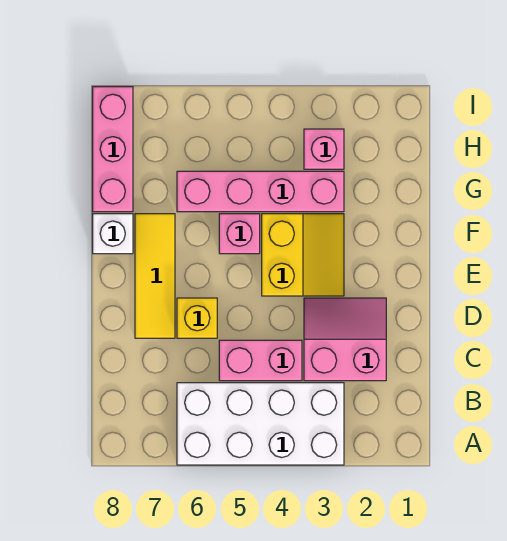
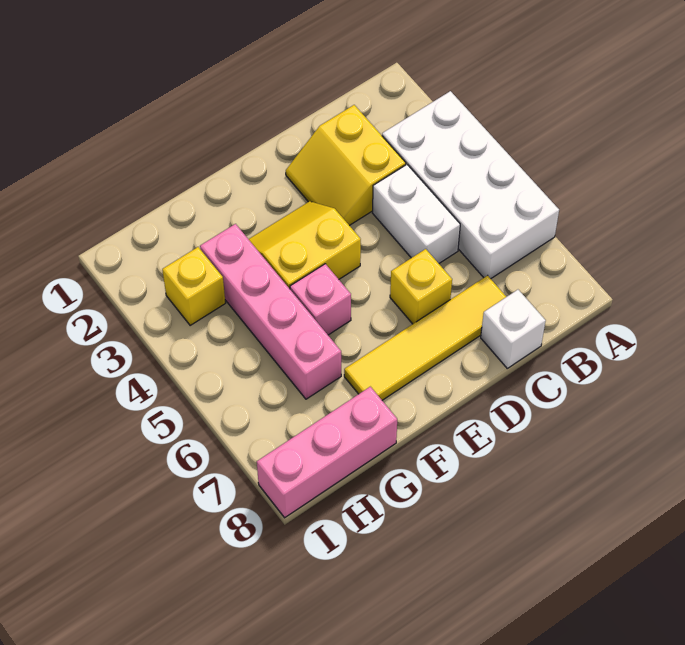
pink 2x2 slope [304,298,386,381] -> yellow 2x2 slope [286,105,406,226]
pink 1x2 brick [219,340,302,381] -> white 1x2 brick [373,165,460,263]
yellow 1x3 tile [135,214,175,338] -> yellow 1x4 tile [344,275,506,400]
white 1x1 brick [93,214,133,254] -> white 1x1 brick moved to [481,290,546,368]
pink 1x1 brick [304,129,344,169] -> yellow 1x1 brick [162,247,225,326]

